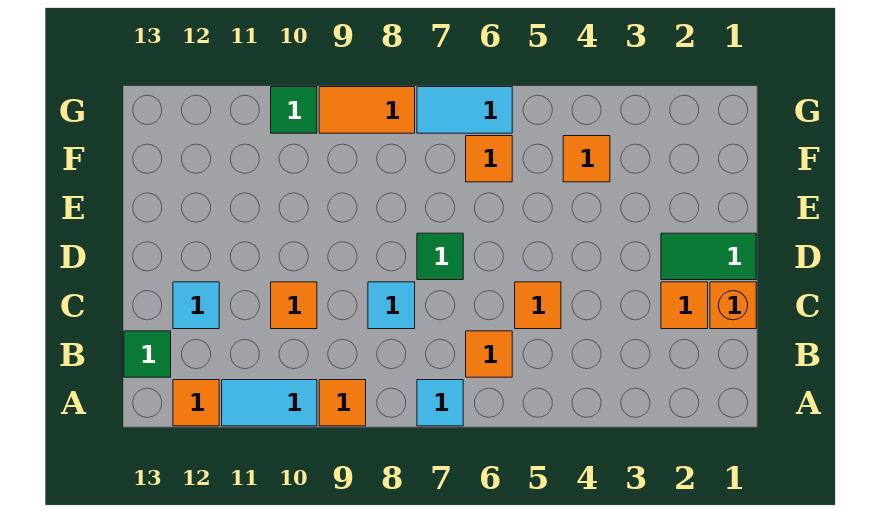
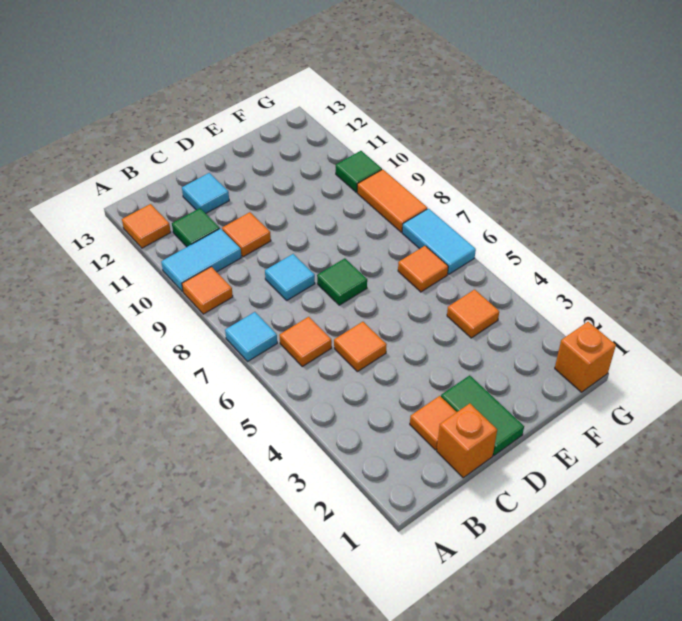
cyan 1x2 tile [222,380,317,426] -> cyan 1x2 tile turned to [161,229,242,291]
green 1x1 tile [124,331,171,377] -> green 1x1 tile moved to [172,208,220,247]
none -> orange 1x1 brick [555,322,616,392]

